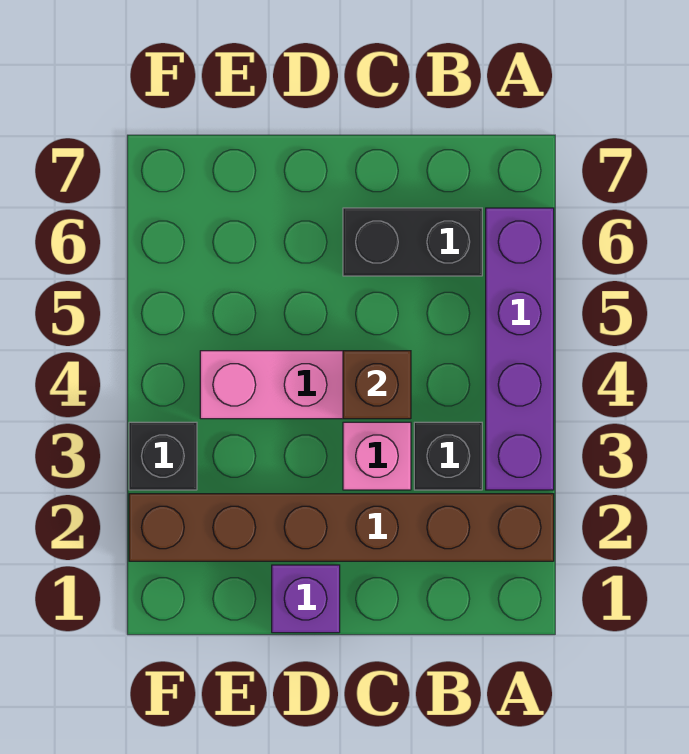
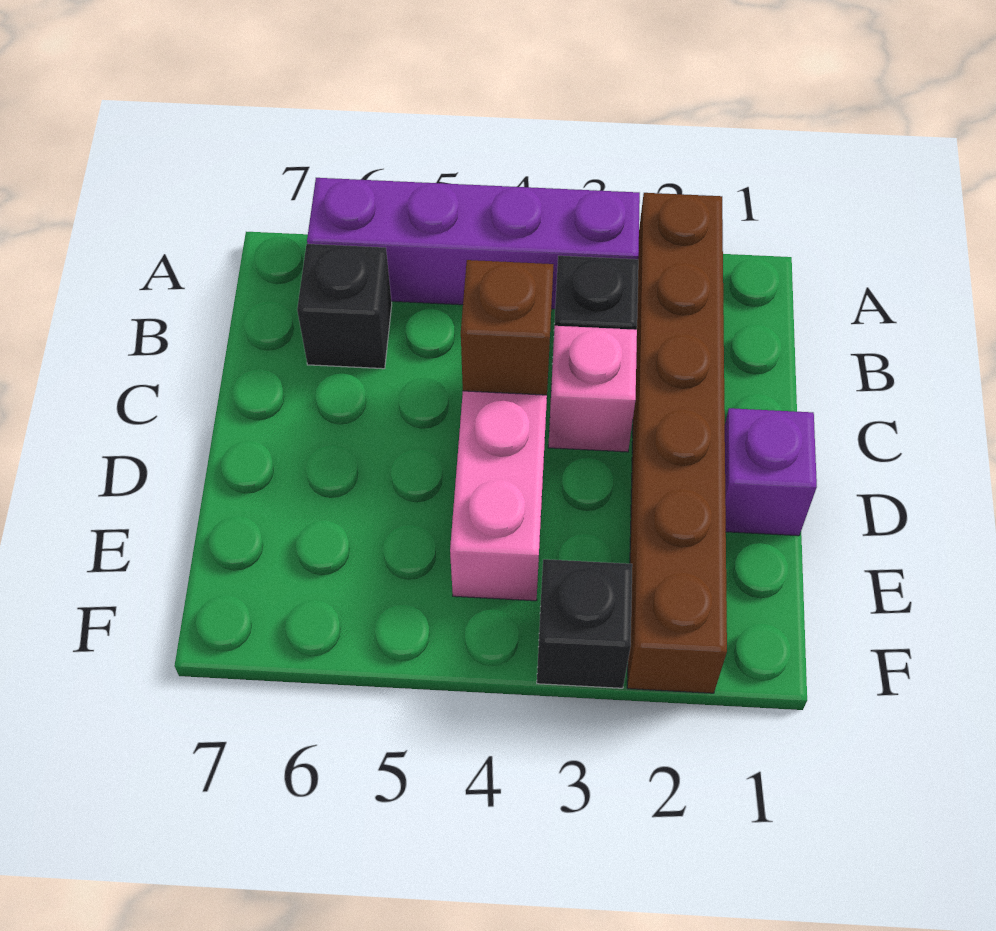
black 1x2 brick [343,208,482,276] -> black 1x1 brick [297,244,392,369]

